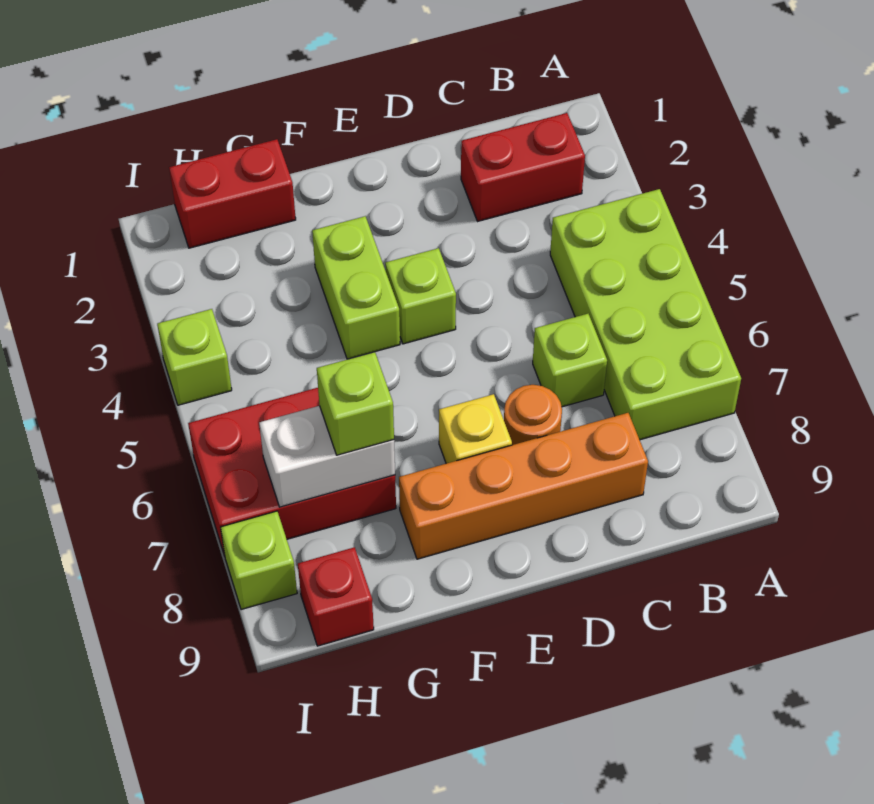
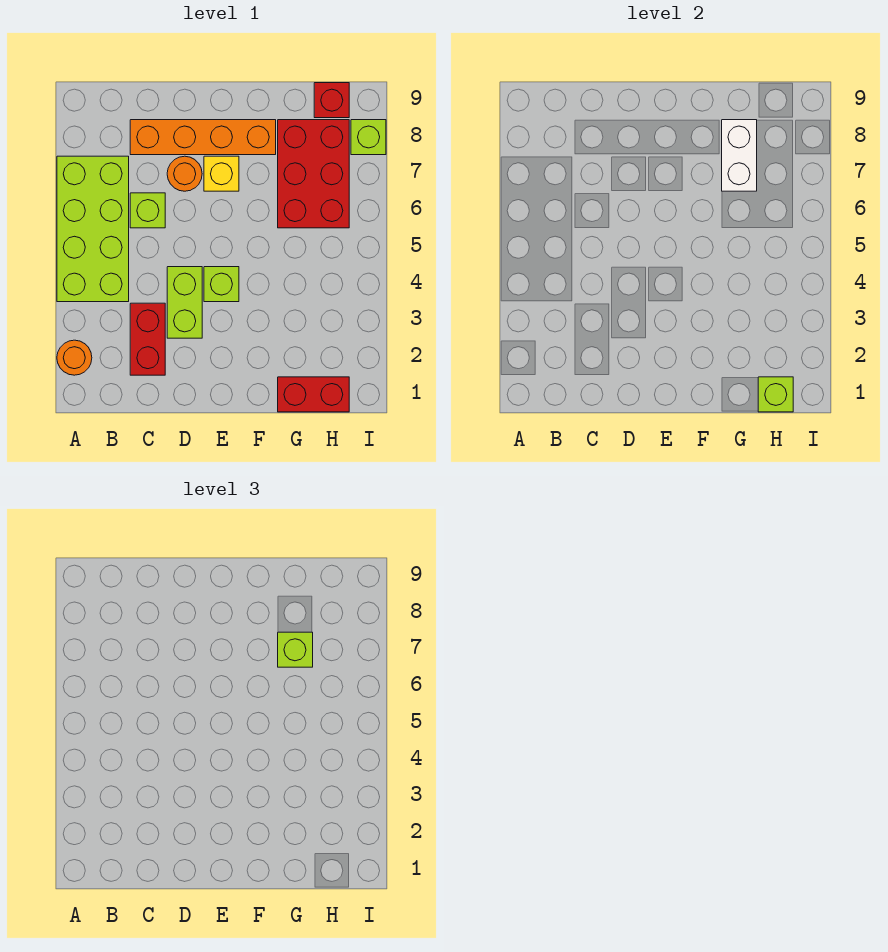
none -> orange 1x1 round brick [57,340,92,375]
red 1x2 brick [461,113,585,221] -> red 1x2 brick turned to [130,303,165,375]
lime 1x2 brick [312,216,400,359] -> lime 1x2 brick moved to [167,267,202,338]
red 2x3 brick [188,388,396,556] -> red 2x3 brick turned to [278,120,349,228]
white 1x2 brick [259,406,395,507] -> white 1x2 brick turned to [722,120,757,191]
lime 1x1 brick [157,309,232,405] -> lime 1x1 brick moved to [758,377,793,412]

